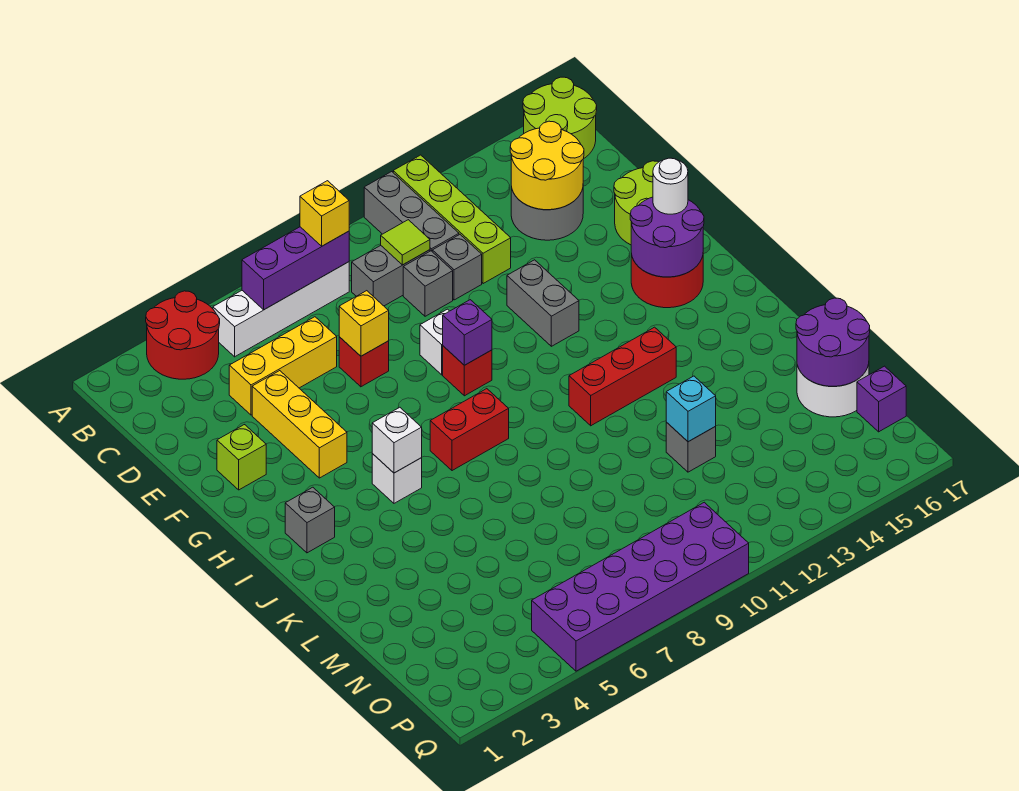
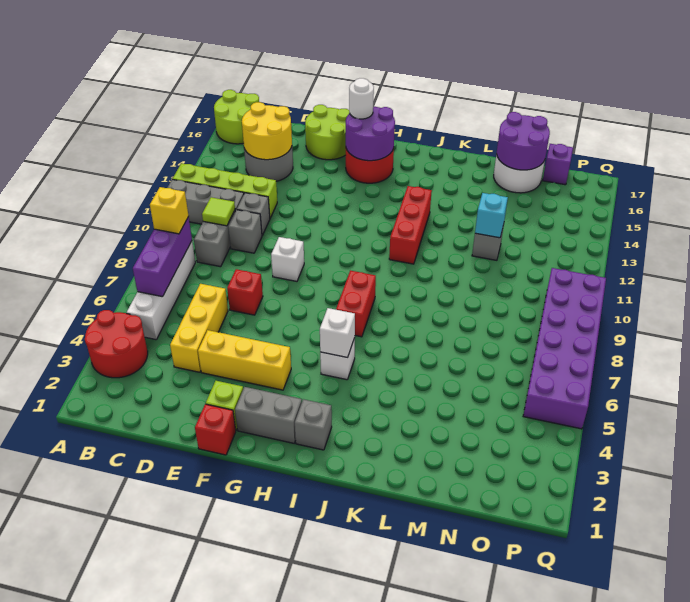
yellow 1x1 brick [339,291,389,356] -> none
grey 1x2 brick [507,260,579,346] -> grey 1x2 brick moved to [235,387,302,443]
red 1x1 brick [443,346,492,396] -> red 1x1 brick moved to [195,404,236,455]
purple 1x1 brick [443,300,492,365] -> none

